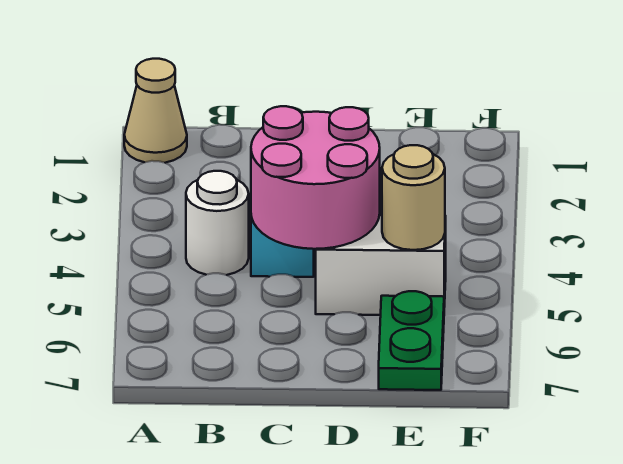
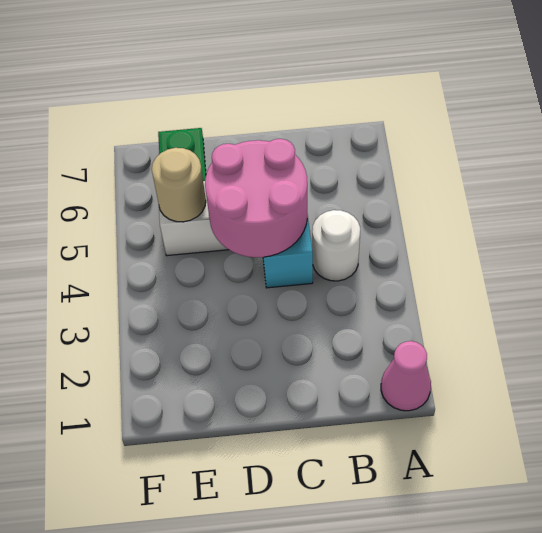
tan 1x1 cone [124,59,187,163] -> pink 1x1 cone [381,341,431,411]

